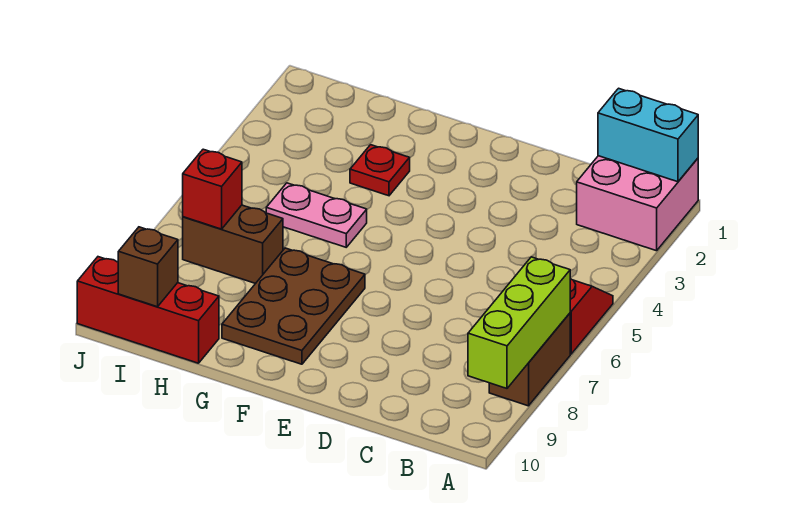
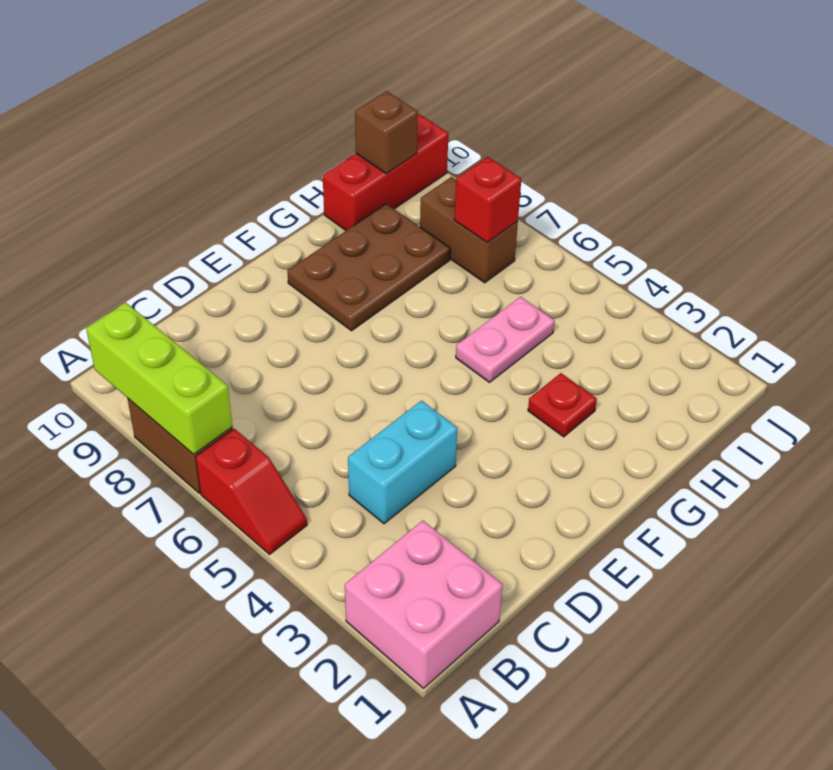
cyan 1x2 brick [598,88,698,182] -> cyan 1x2 brick moved to [348,401,457,524]
brown 2x3 plate [222,248,365,364] -> brown 2x3 plate turned to [287,204,450,331]
brown 1x2 brick [183,205,283,284] -> brown 1x2 brick turned to [420,177,518,283]

